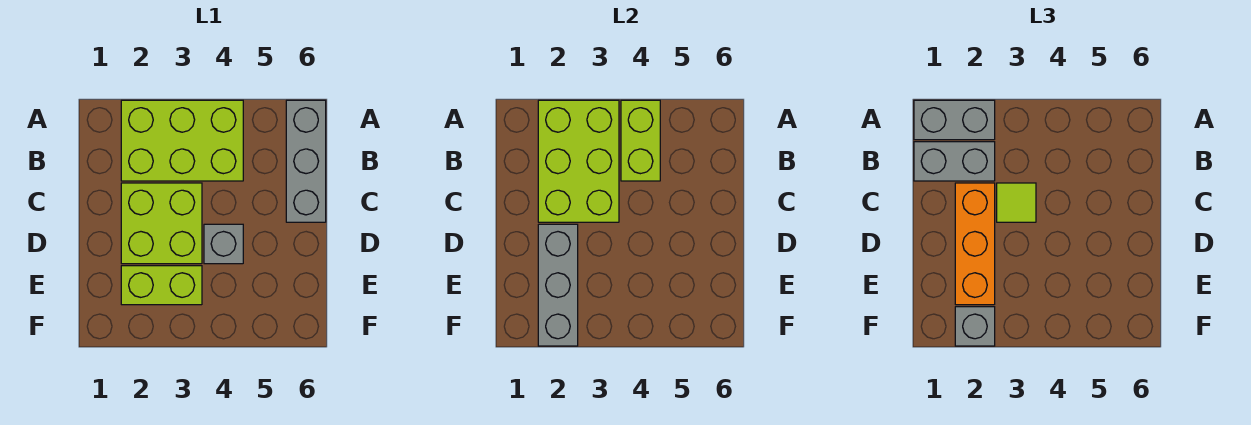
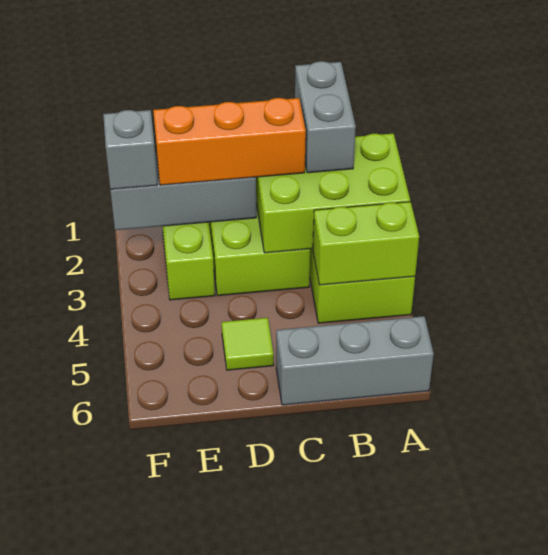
grey 1x2 brick [914,100,995,140] -> none
lime 1x1 tile [997,183,1036,222] -> lime 1x1 tile moved to [222,318,274,370]
grey 1x1 brick [204,224,243,264] -> none

